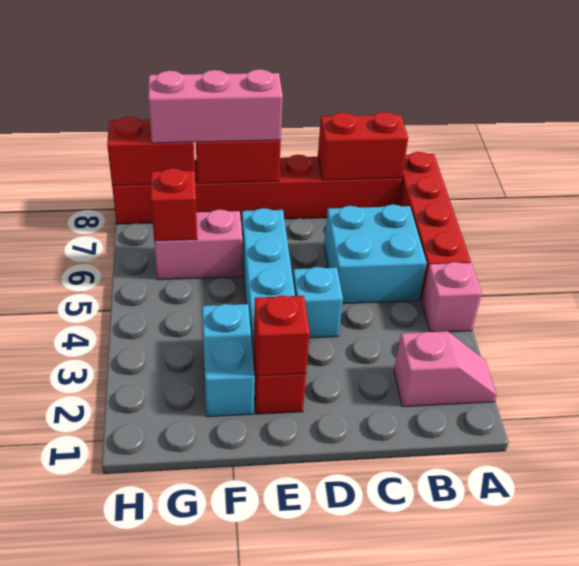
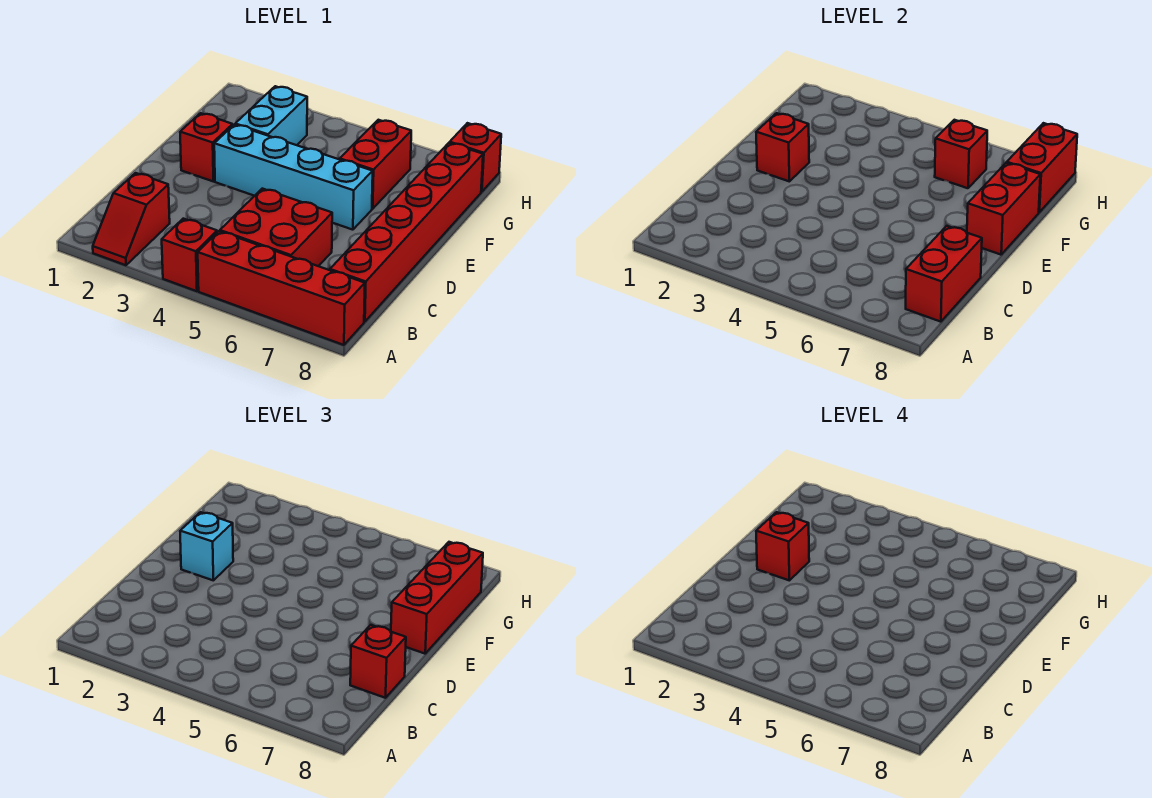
pink 1x2 slope [394,331,497,407] -> red 1x2 slope [93,173,170,265]
pink 1x1 brick [422,262,482,332] -> red 1x1 brick [162,219,217,291]
cyan 2x2 brick [324,204,427,304] -> red 2x2 brick [220,189,332,266]
none -> red 1x1 brick [350,625,406,698]
cyan 1x1 brick [293,267,343,338] -> cyan 1x1 brick moved to [180,512,233,580]
none -> red 1x1 brick [756,512,809,580]
pink 1x3 brick [148,69,283,143] -> red 1x3 brick [391,542,483,654]
cyan 1x2 brick [202,304,255,417] -> cyan 1x2 brick turned to [235,86,307,145]
pink 1x2 brick [154,209,242,280] -> red 1x2 brick [340,120,411,209]

